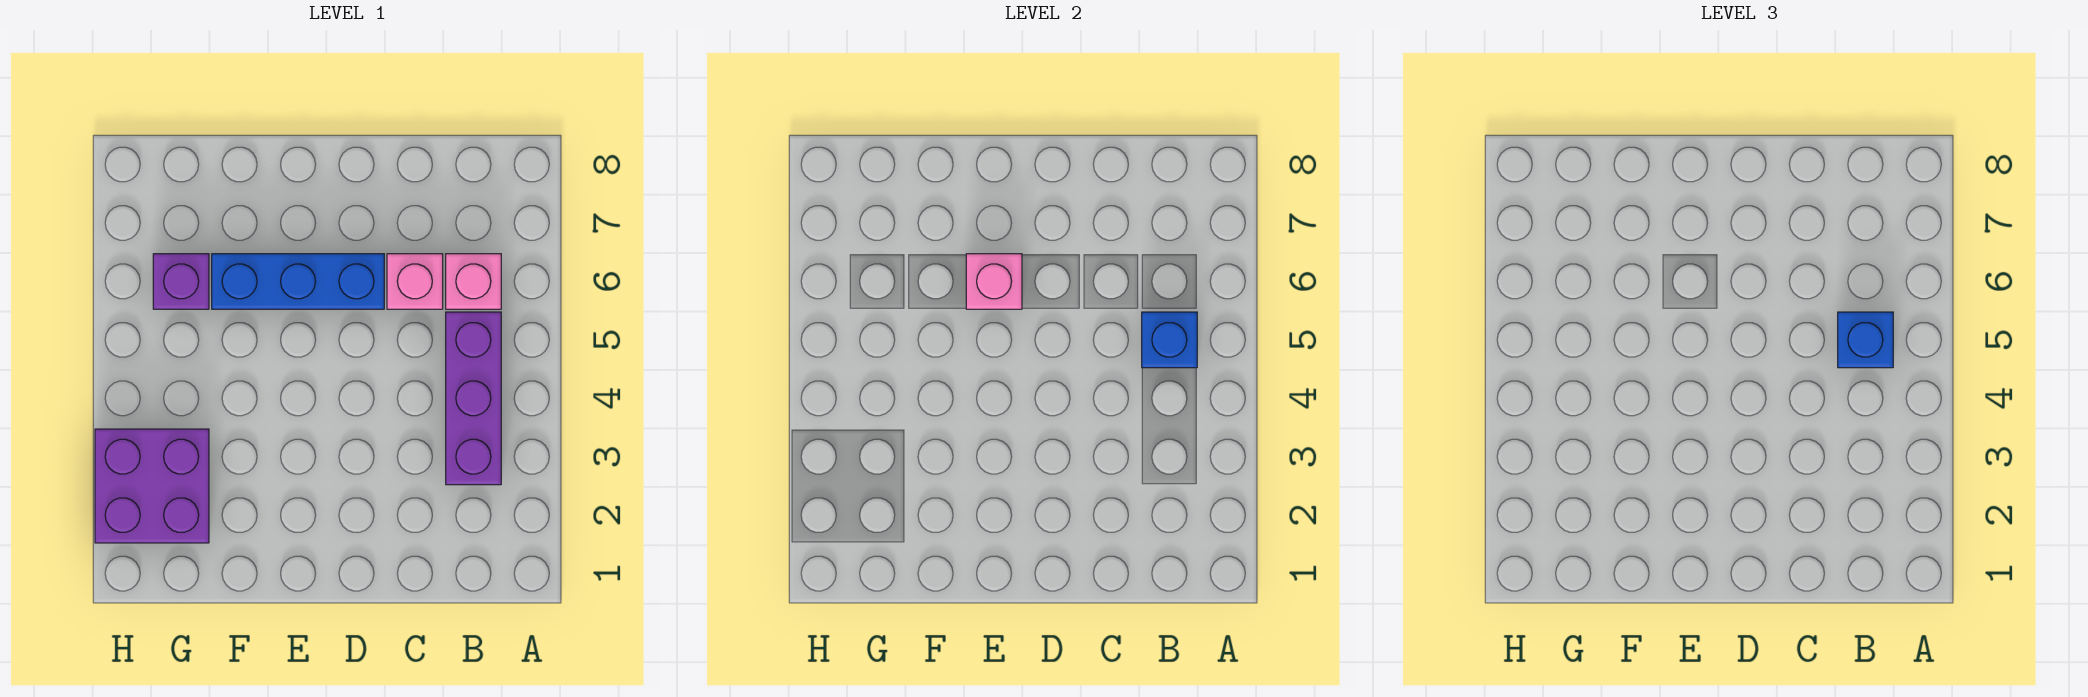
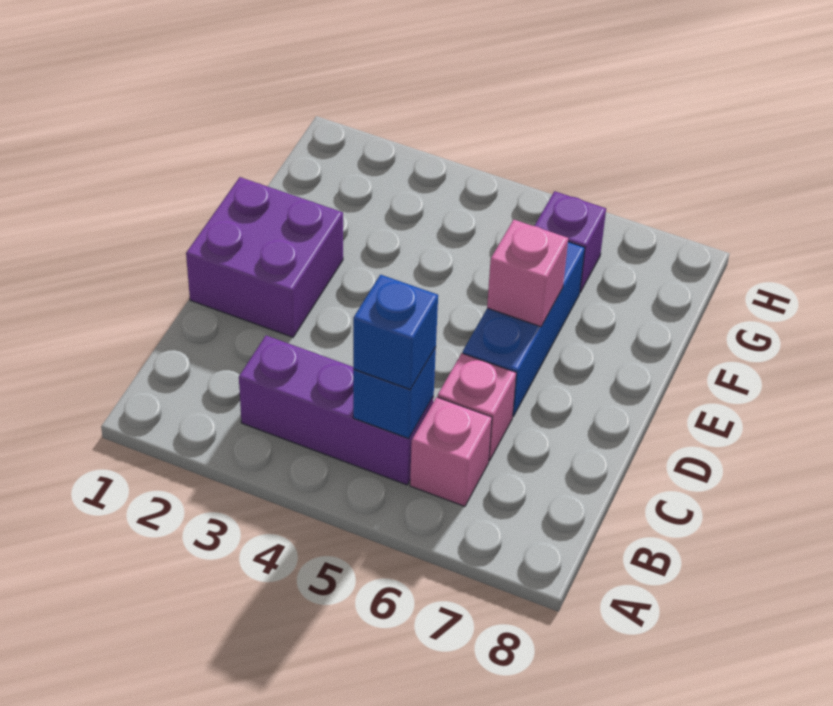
purple 2x2 brick [95,429,209,543] -> purple 2x2 brick moved to [186,177,343,337]

